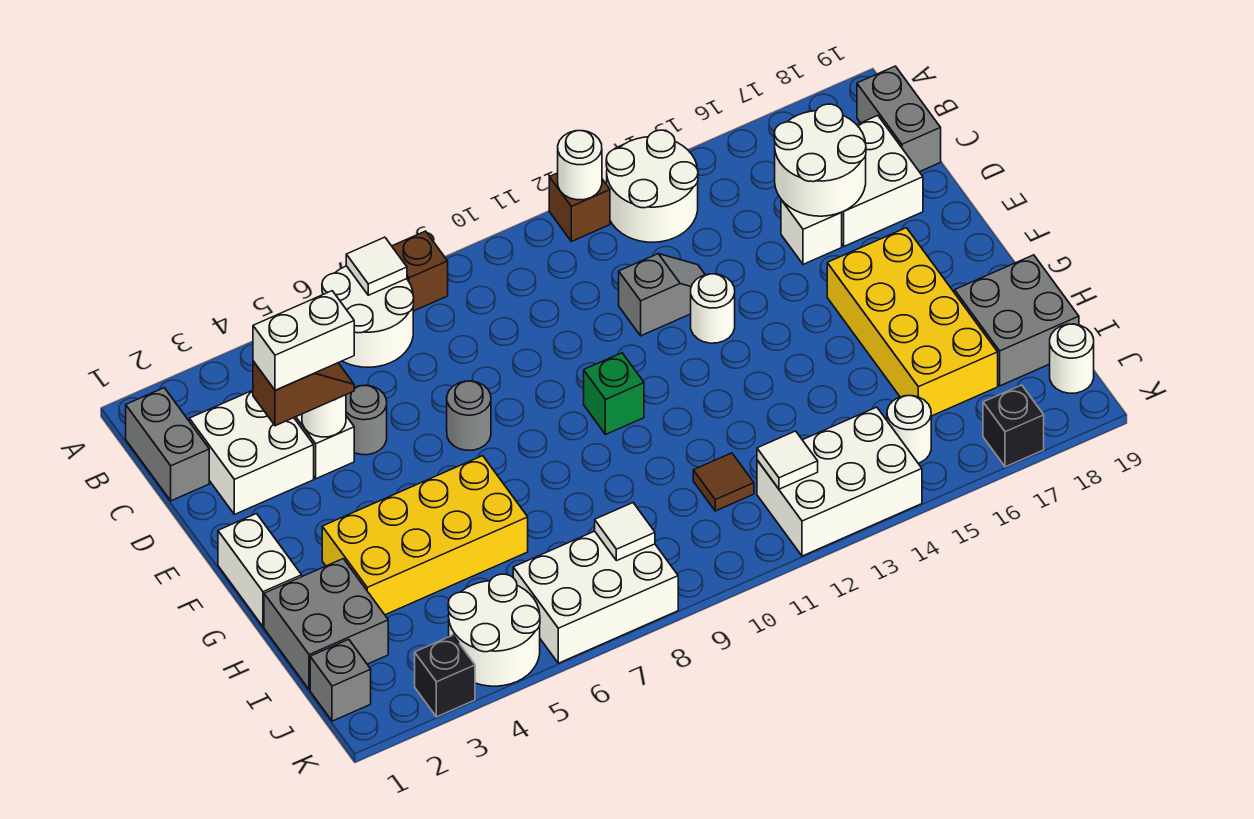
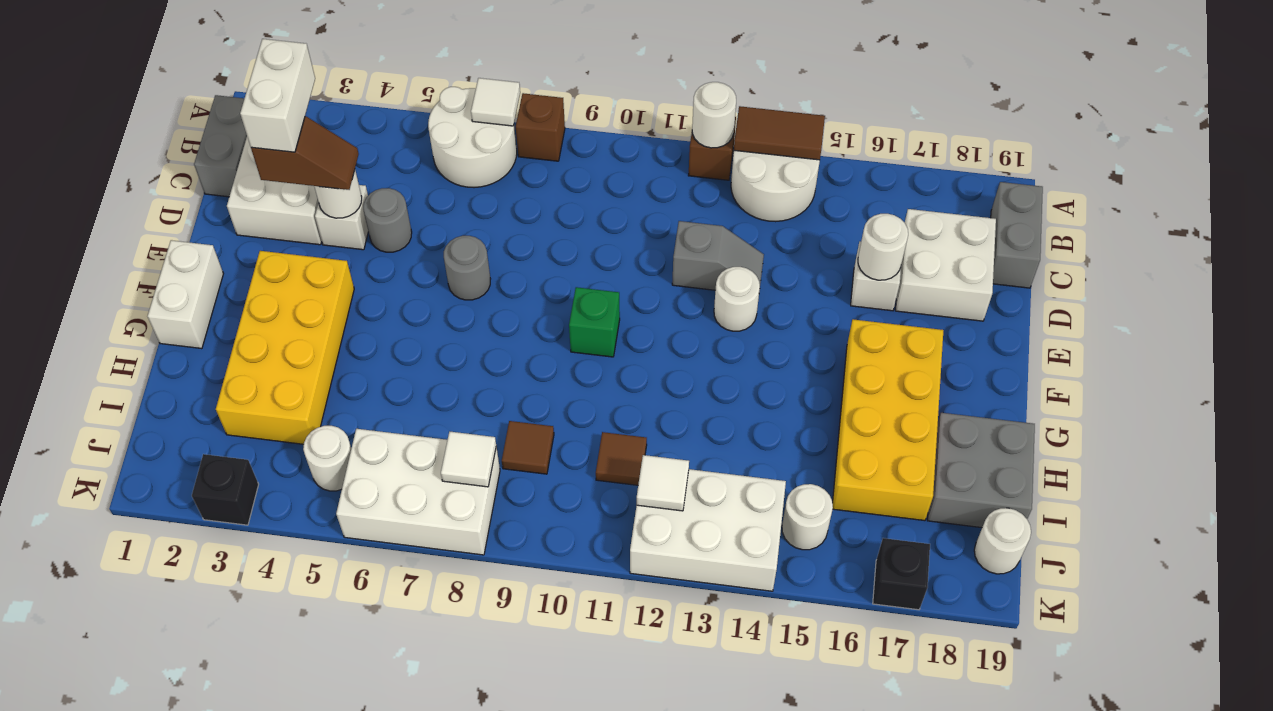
none -> brown 1x2 tile [734,106,825,160]
white 2x2 round brick [774,104,866,216] -> white 1x1 round brick [858,214,908,280]
white 1x2 brick [253,291,354,390] -> white 1x2 brick turned to [240,39,315,152]
yellow 2x4 brick [322,456,528,615] -> yellow 2x4 brick turned to [216,251,354,444]
grey 2x2 brick [264,559,388,690] -> none
none -> brown 1x1 tile [502,421,554,474]
grey 1x1 brick [310,639,371,721] -> none
white 2x2 round brick [448,574,540,686] -> white 1x1 round brick [303,426,351,491]

